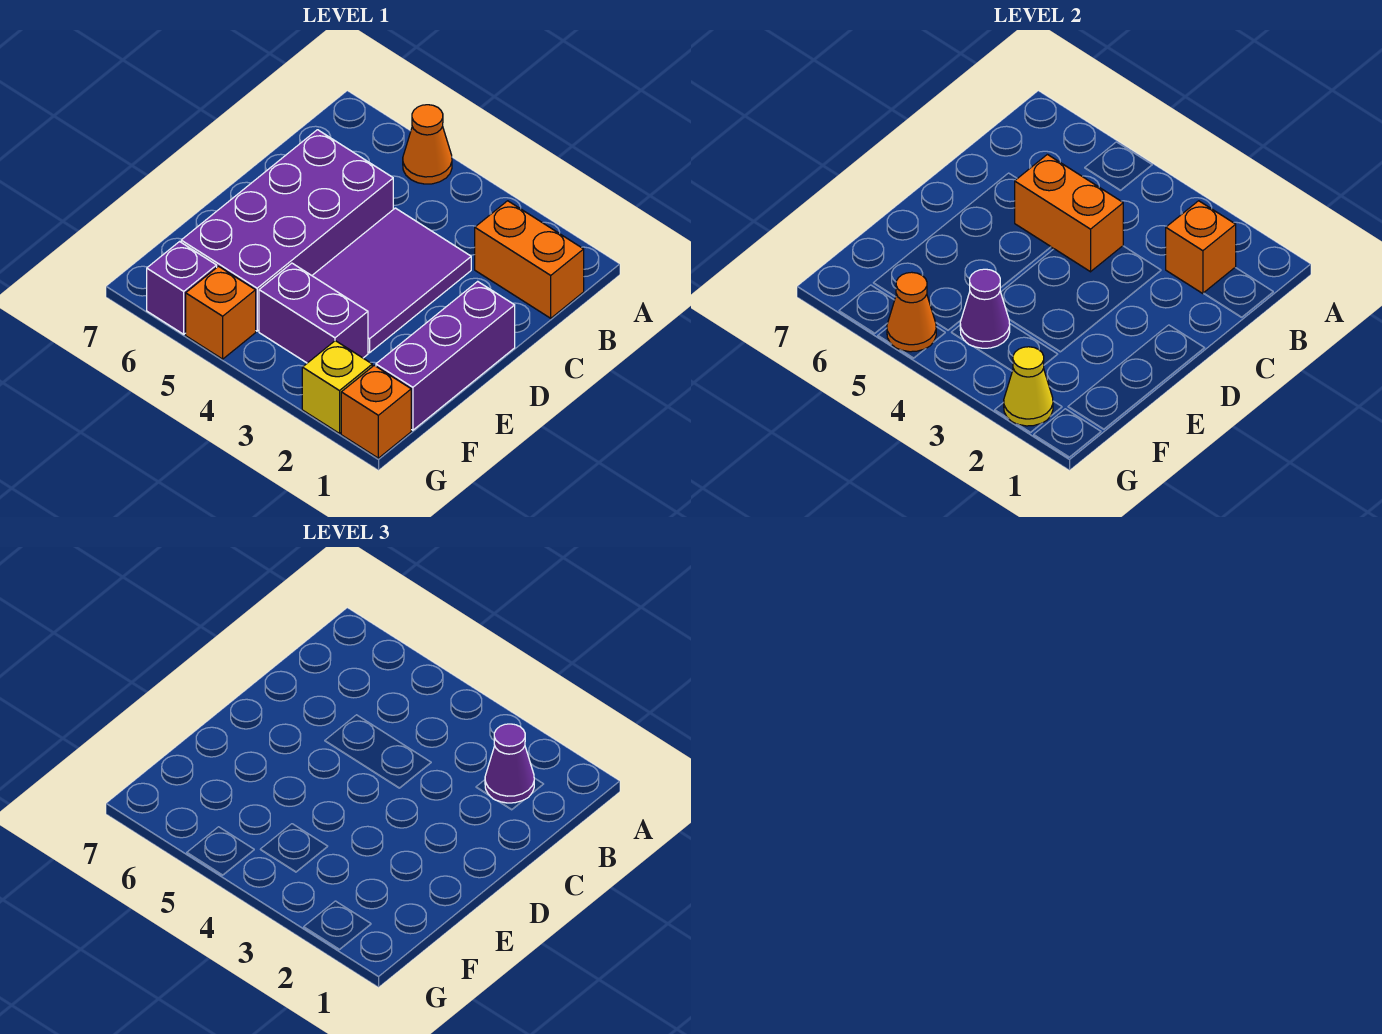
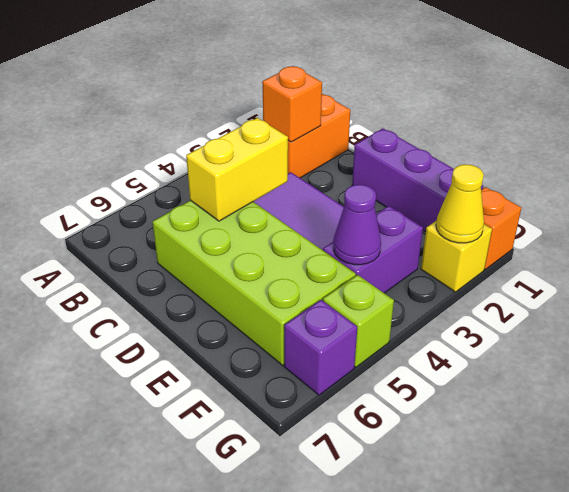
orange 1x1 cone [403,105,452,184] -> none
purple 1x1 cone [485,724,534,803] -> none
orange 1x2 brick [1015,154,1123,272] -> yellow 1x2 brick [186,118,288,221]
purple 2x4 brick [181,130,393,331] -> lime 2x4 brick [153,200,356,365]
orange 1x1 brick [186,266,256,359] -> lime 1x1 brick [323,275,394,367]
orange 1x1 cone [887,272,936,352] -> none

